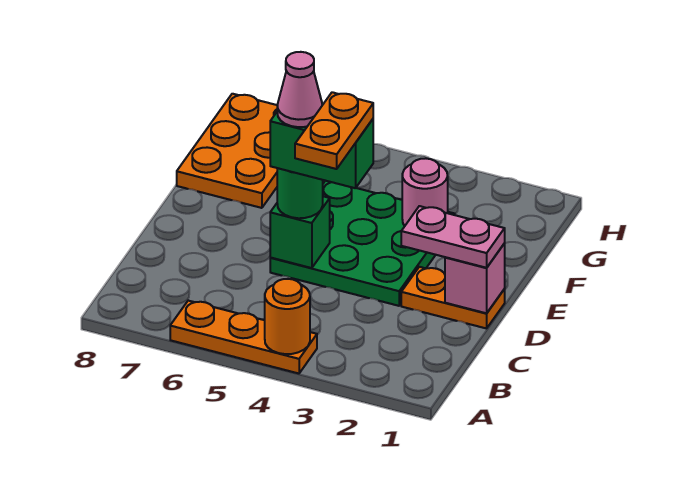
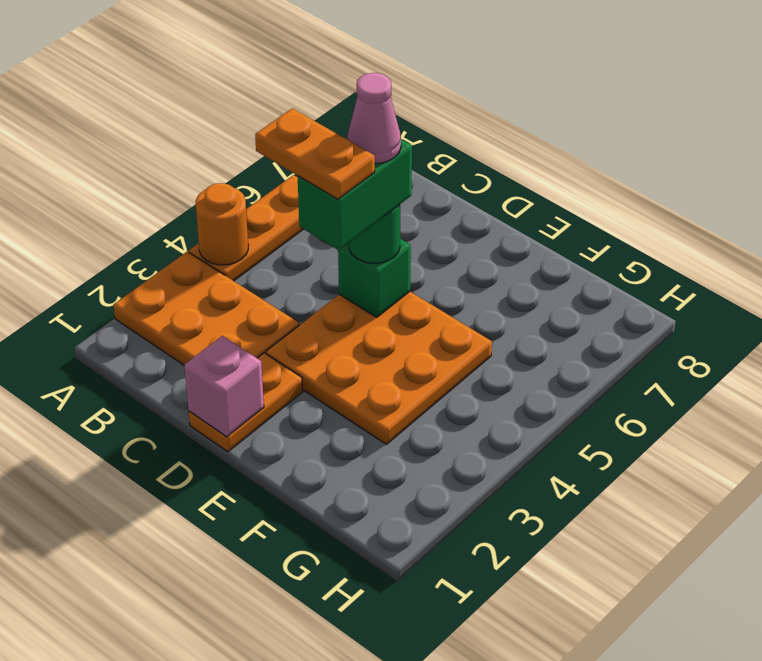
pink 1x2 plate [401,206,505,268] -> none
green 3x3 plate [270,181,455,306] -> orange 3x3 plate [266,292,492,444]
pink 1x1 round brick [402,158,448,226] -> none
orange 2x3 plate [177,94,277,208] -> orange 2x3 plate moved to [114,252,299,365]

